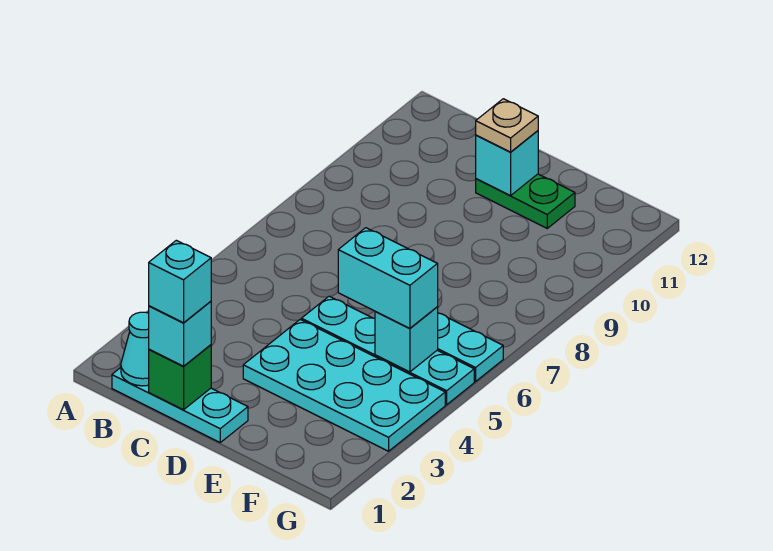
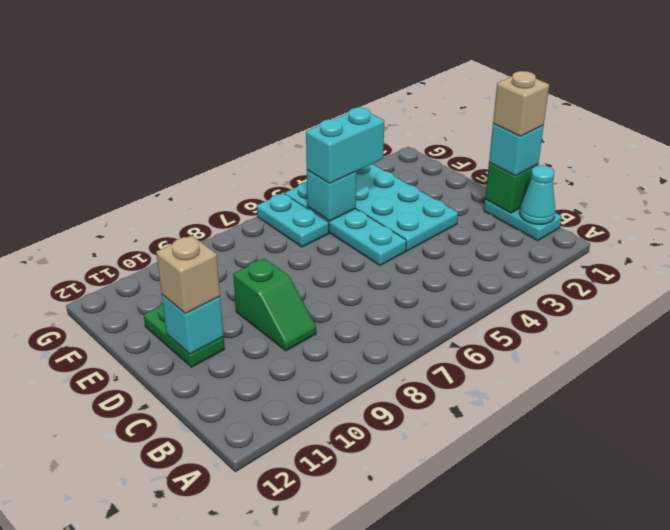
cyan 1x3 plate [112,368,248,442] -> cyan 1x2 plate [484,200,562,241]
cyan 1x1 brick [149,240,211,323] -> tan 1x1 brick [493,71,549,136]
none -> green 1x2 slope [233,258,316,351]
tan 1x1 plate [476,99,538,152] -> tan 1x1 brick [156,235,220,314]
cyan 1x2 brick [338,228,438,329] -> cyan 1x2 brick turned to [306,108,384,183]

